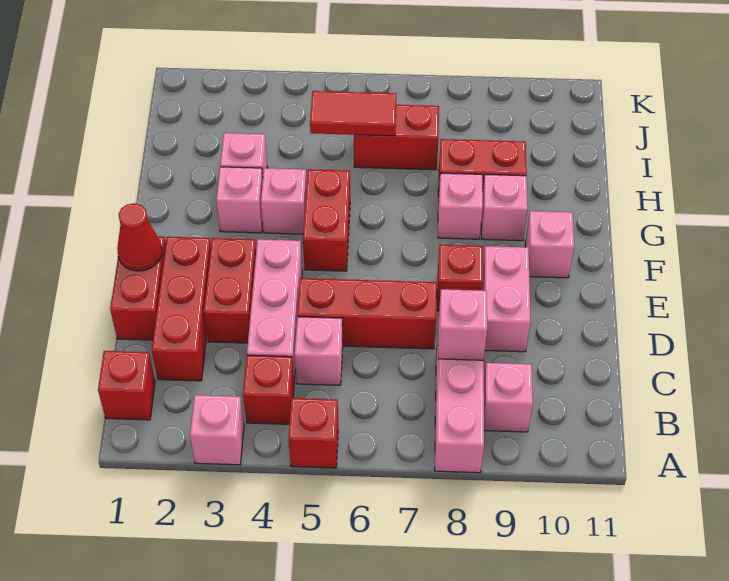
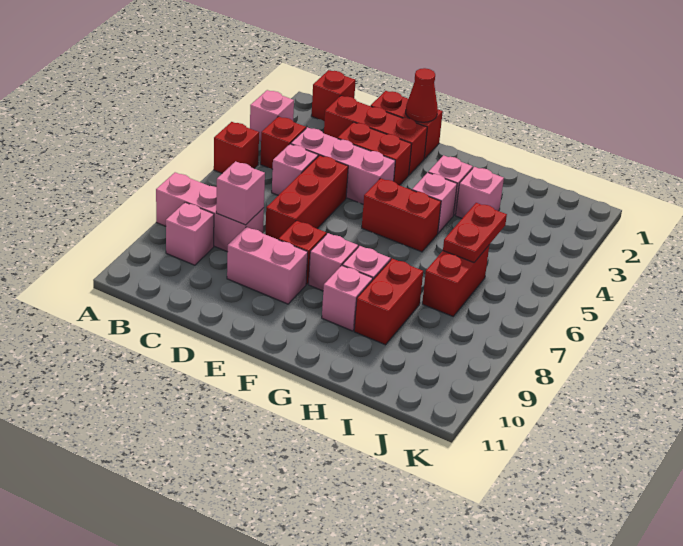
pink 1x1 brick [525,211,574,278] -> pink 1x1 brick moved to [308,233,358,291]
red 1x2 tile [310,91,396,136] -> red 1x2 plate [443,203,507,263]

